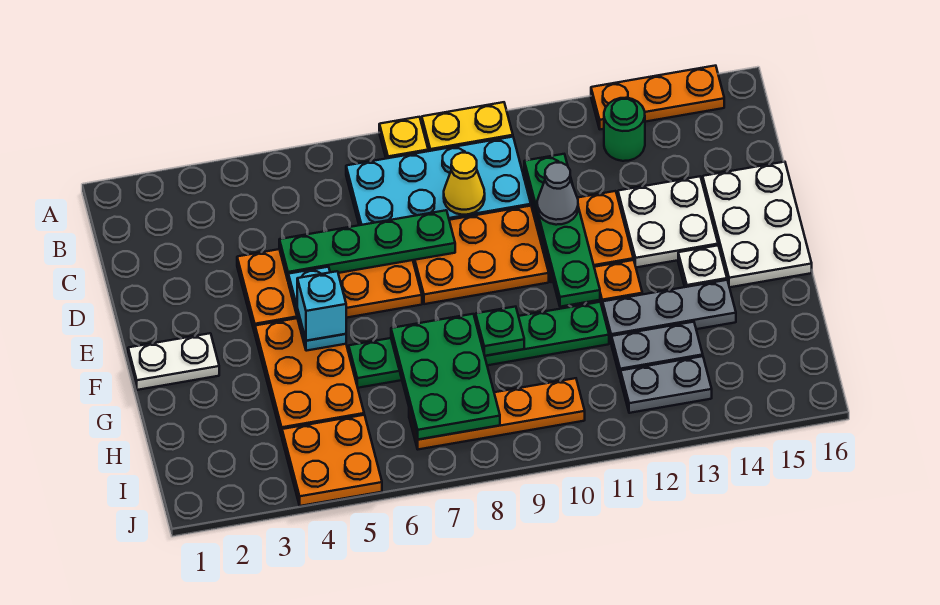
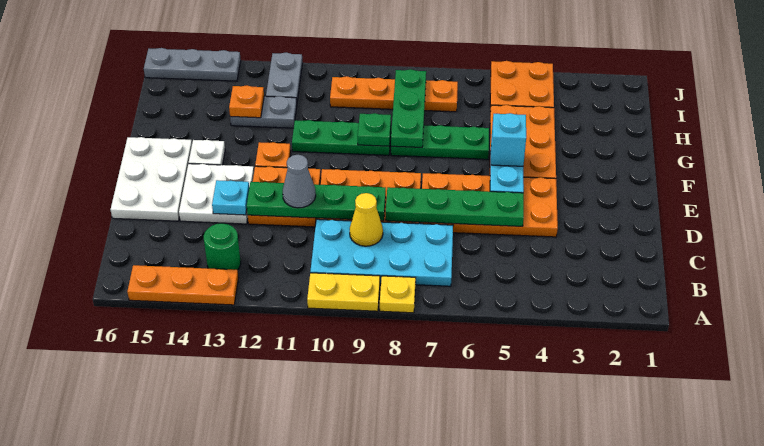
green 1x4 plate [524,154,600,307] -> green 1x4 plate turned to [247,182,386,221]
none -> cyan 1x1 plate [212,180,249,215]
white 1x2 plate [128,333,219,390] -> none
green 2x3 plate [391,314,500,440] -> green 1x3 plate [391,69,426,147]
grey 1x3 plate [603,280,736,344] -> grey 1x3 plate moved to [144,48,241,81]
none -> orange 1x1 plate [229,85,264,118]
grey 1x2 plate [621,356,712,413] -> grey 1x2 plate turned to [266,52,303,102]

